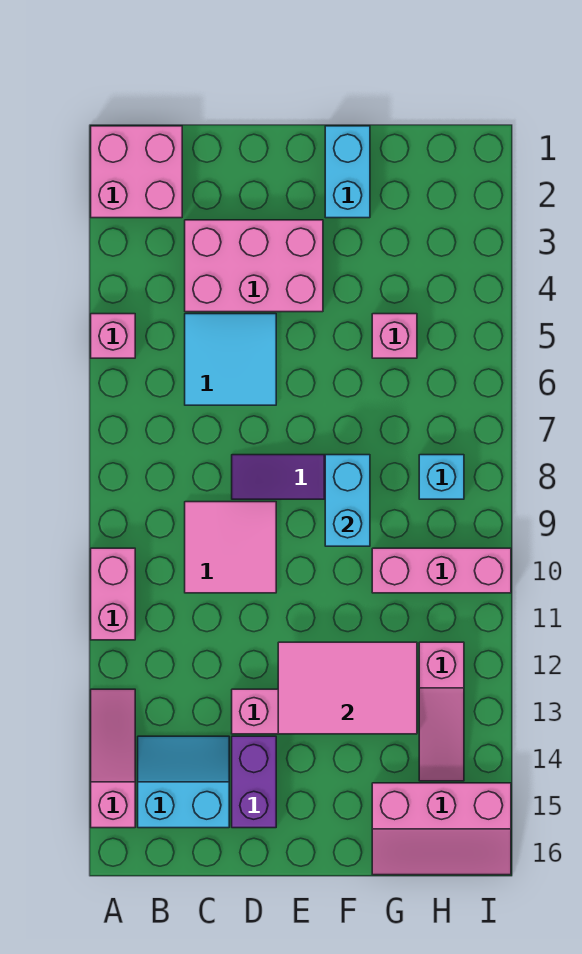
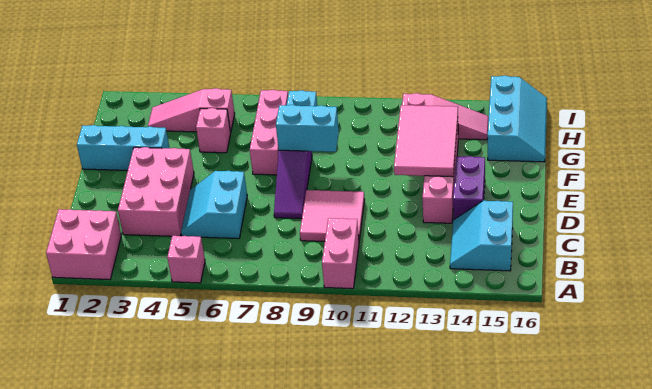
pink 1x2 brick [91,548,135,640] -> pink 1x2 brick turned to [322,218,359,289]
pink 1x3 slope [91,689,135,828] -> pink 1x3 slope moved to [148,88,235,132]
cyan 2x2 tile [185,314,276,405] -> cyan 2x2 slope [181,171,247,239]
purple 1x2 brick [232,736,276,828] -> purple 1x2 brick turned to [453,156,485,220]
cyan 1x2 brick [325,126,370,218] -> cyan 1x3 brick [77,125,169,170]
pink 1x3 brick [372,548,511,593] -> pink 1x3 brick moved to [250,90,288,175]
pink 2x3 slope [372,783,511,875] -> cyan 2x3 slope [487,76,547,162]

